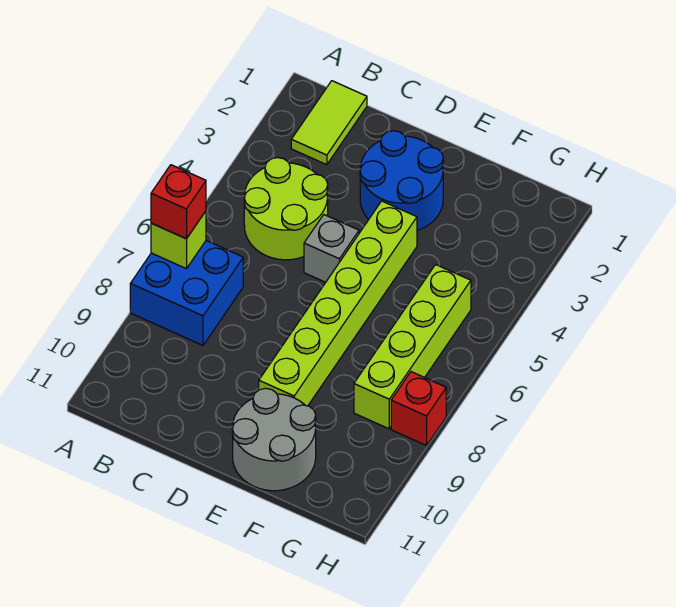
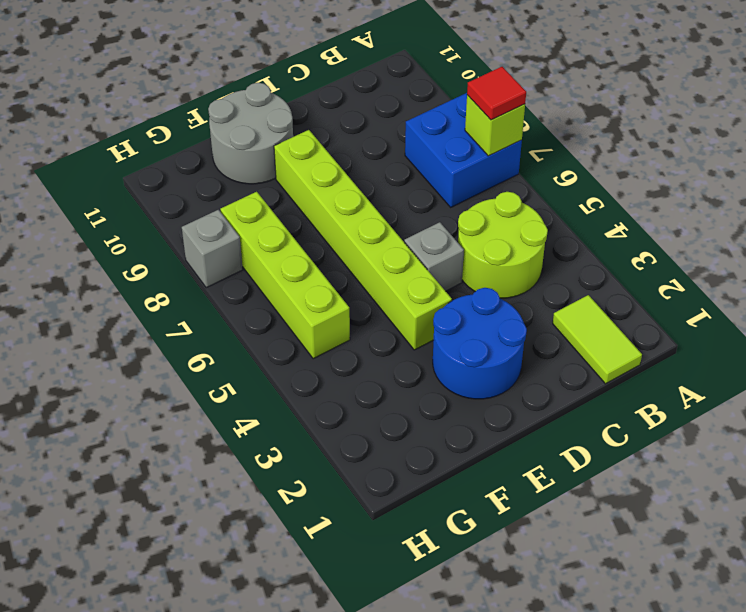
red 1x1 brick [151,165,206,239] -> red 1x1 tile [467,67,526,120]
red 1x1 brick [391,372,446,446] -> grey 1x1 brick [182,209,243,288]

